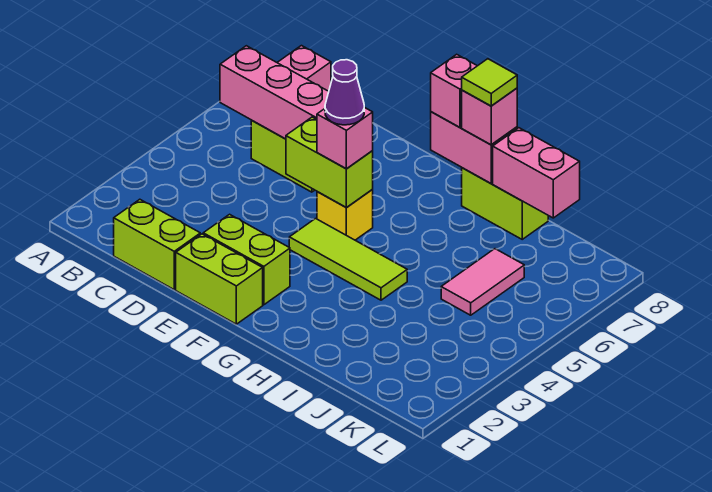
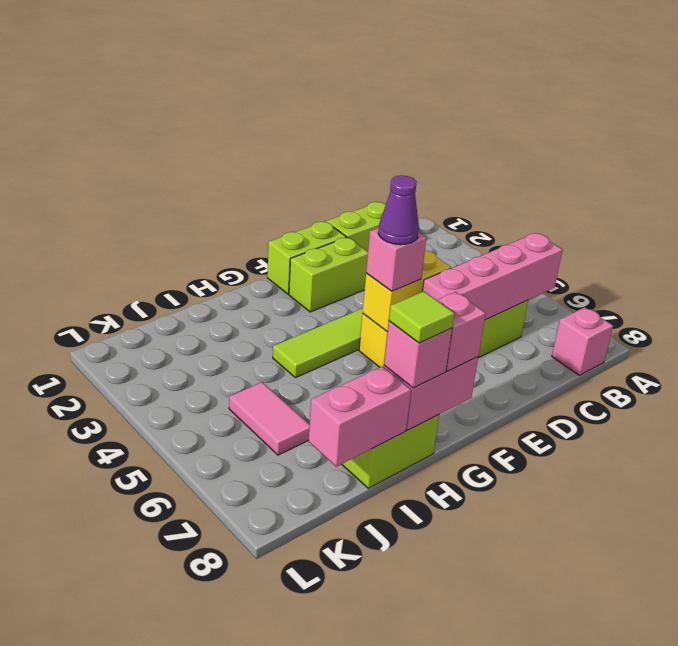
lime 1x2 brick [286,117,373,207] -> yellow 1x2 brick [363,250,451,331]

